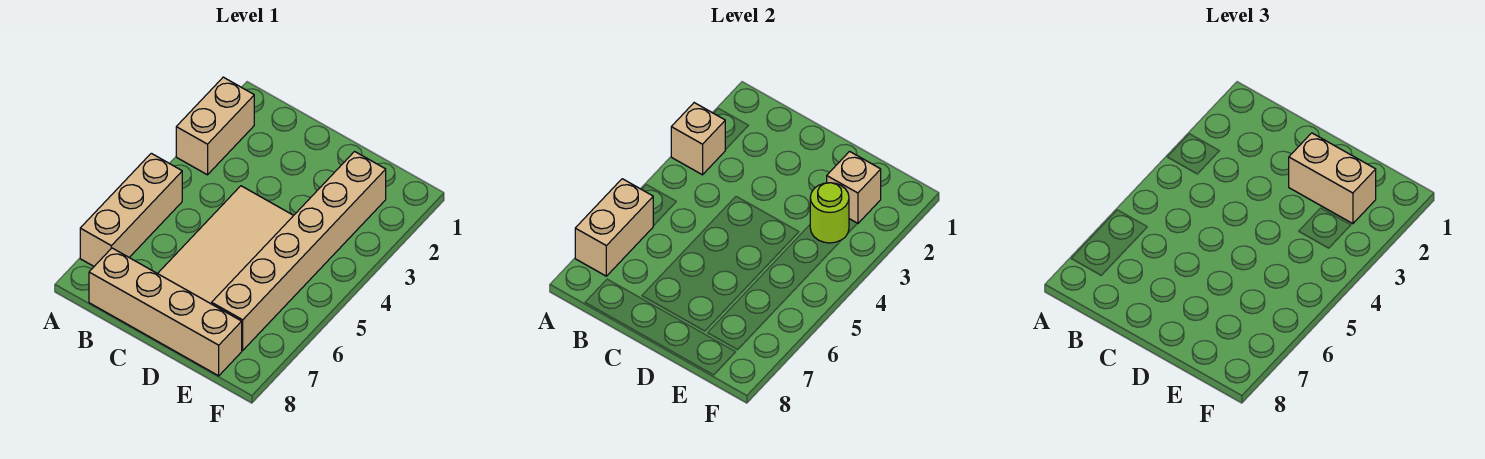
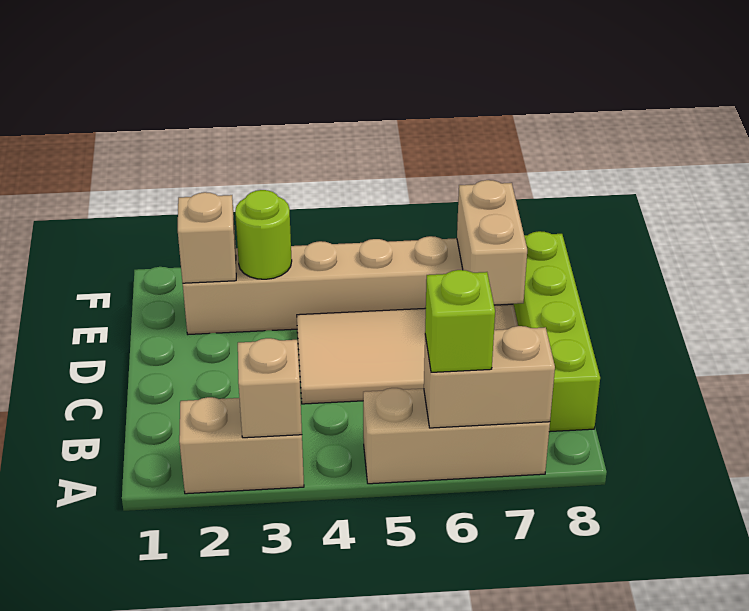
none -> lime 1x1 brick [425,270,495,372]
tan 1x4 brick [89,248,242,376] -> lime 1x4 brick [513,231,600,432]
tan 1x2 brick [1289,133,1376,224] -> tan 1x2 brick moved to [457,180,527,305]

